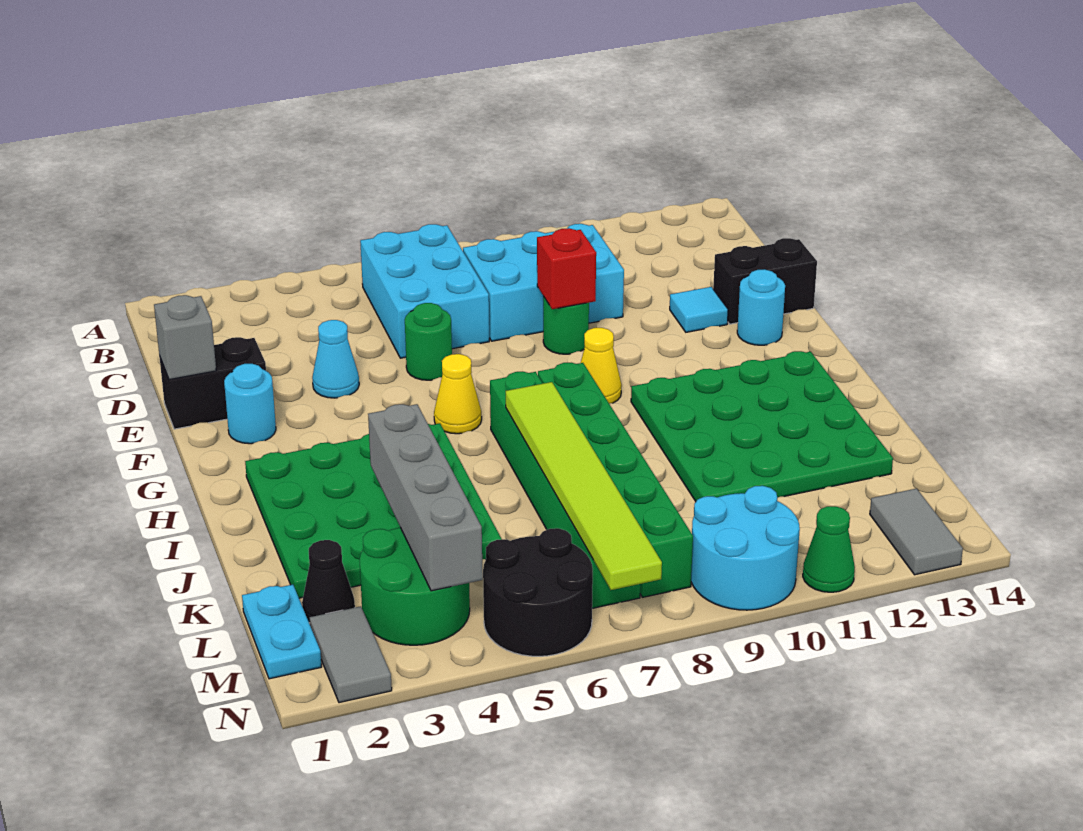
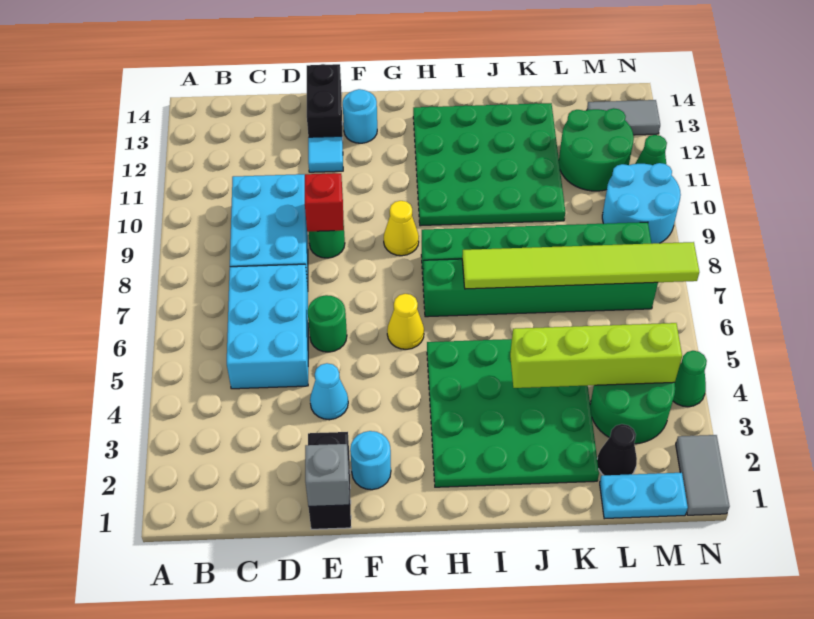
cyan 2x3 brick [360,224,489,358] -> cyan 2x3 brick turned to [227,264,308,389]
grey 1x4 brick [368,404,483,591] -> lime 1x4 brick [510,323,682,388]
none -> green 2x2 round brick [559,108,634,191]
grey 1x2 tile [310,606,392,703] -> grey 1x2 tile turned to [676,435,730,515]
black 2x2 round brick [483,528,593,656] -> none
none -> green 1x1 cone [673,351,707,407]

